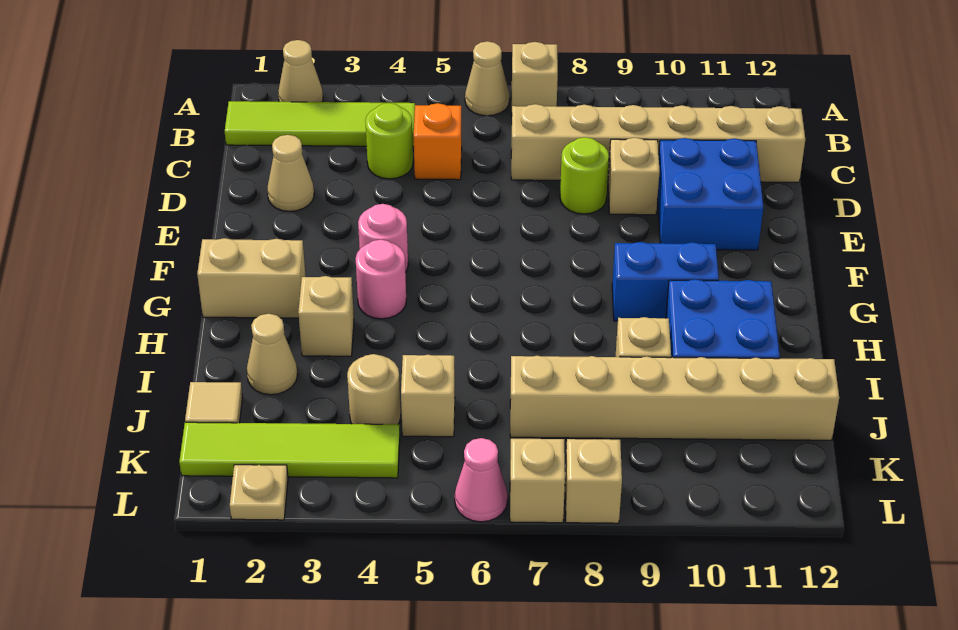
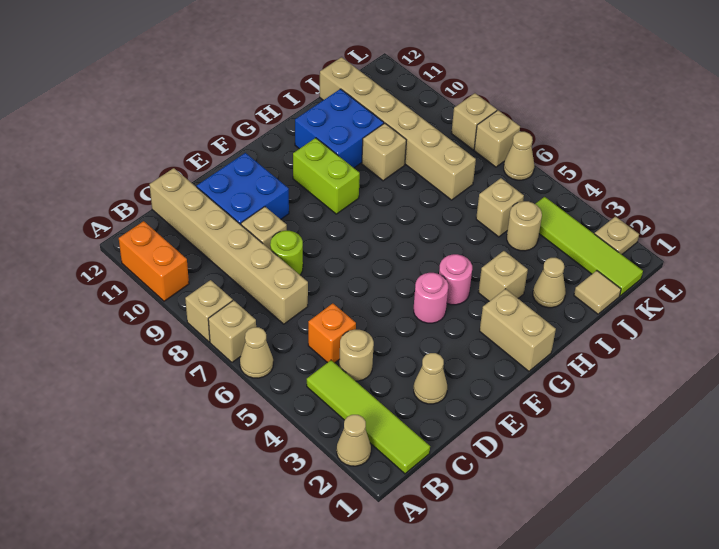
none -> tan 1x1 brick [185,280,233,342]
none -> orange 1x2 brick [119,221,189,301]
lime 1x1 round brick [365,103,413,179] -> tan 1x1 round brick [339,329,374,381]
blue 1x2 brick [612,242,719,321] -> lime 1x2 brick [293,138,360,214]
pink 1x1 cone [455,438,508,522] -> tan 1x1 cone [504,132,534,180]

